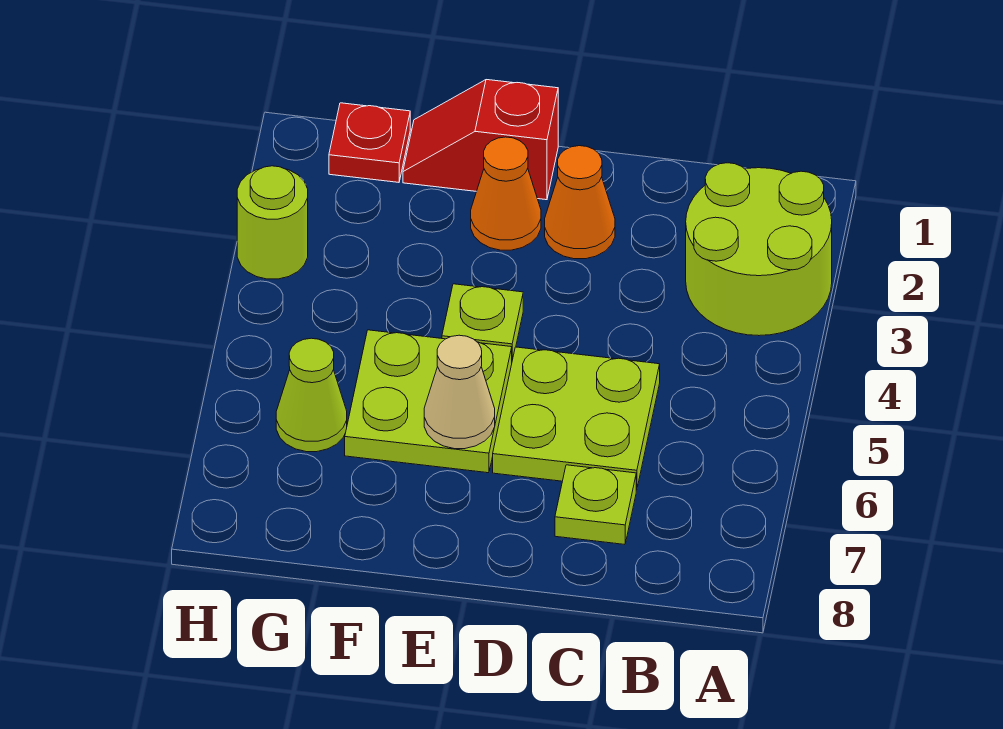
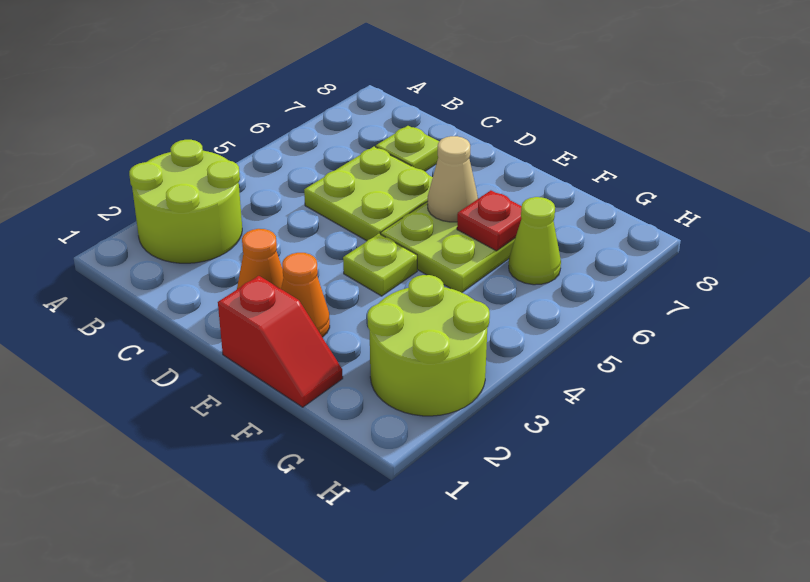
red 1x1 plate [329,103,410,182] -> red 1x1 plate moved to [457,190,522,251]
lime 1x1 round brick [237,166,308,279] -> lime 2x2 round brick [367,275,490,416]

